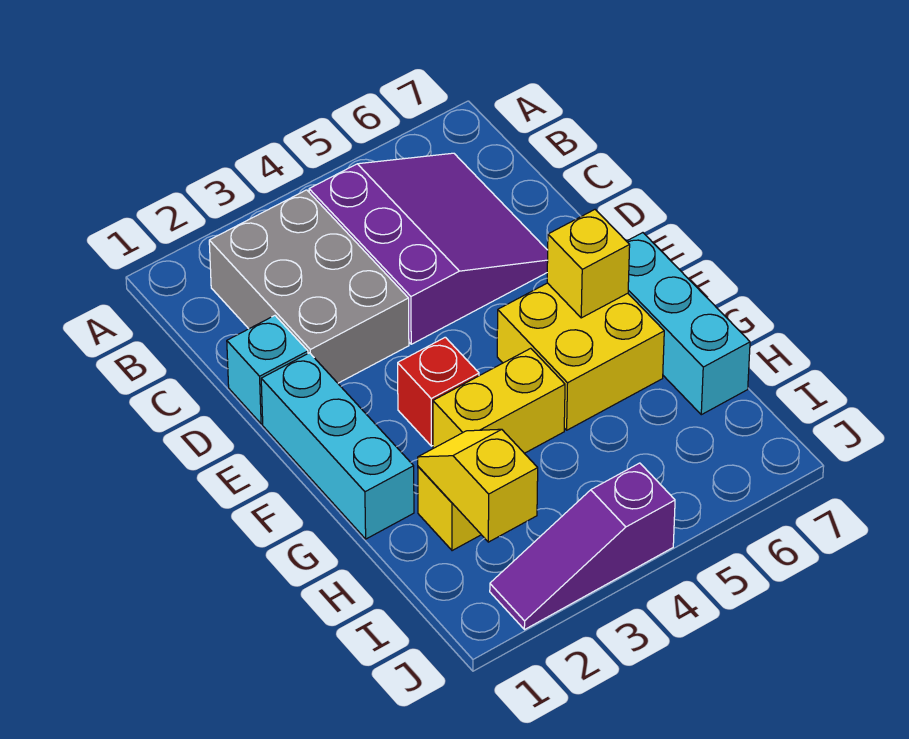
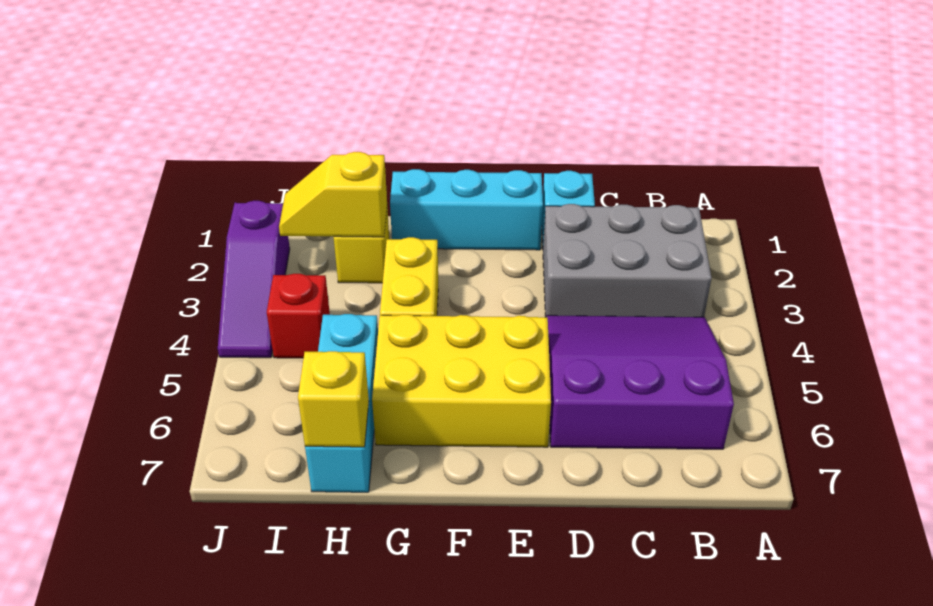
purple 3x3 slope [309,153,548,344] -> purple 3x3 slope turned to [546,315,734,449]
red 1x1 brick [398,337,479,446] -> red 1x1 brick moved to [267,274,330,358]
yellow 2x2 brick [497,283,664,430] -> yellow 2x3 brick [372,315,551,447]
yellow 1x1 brick [547,210,630,318] -> yellow 1x1 brick moved to [298,351,369,447]
cyan 1x3 brick [627,233,750,415] -> cyan 1x3 brick turned to [305,314,378,492]
yellow 1x2 slope [418,429,538,542] -> yellow 1x2 slope turned to [279,152,387,237]
purple 1x3 slope [490,463,675,630] -> purple 1x3 slope turned to [218,201,290,358]

